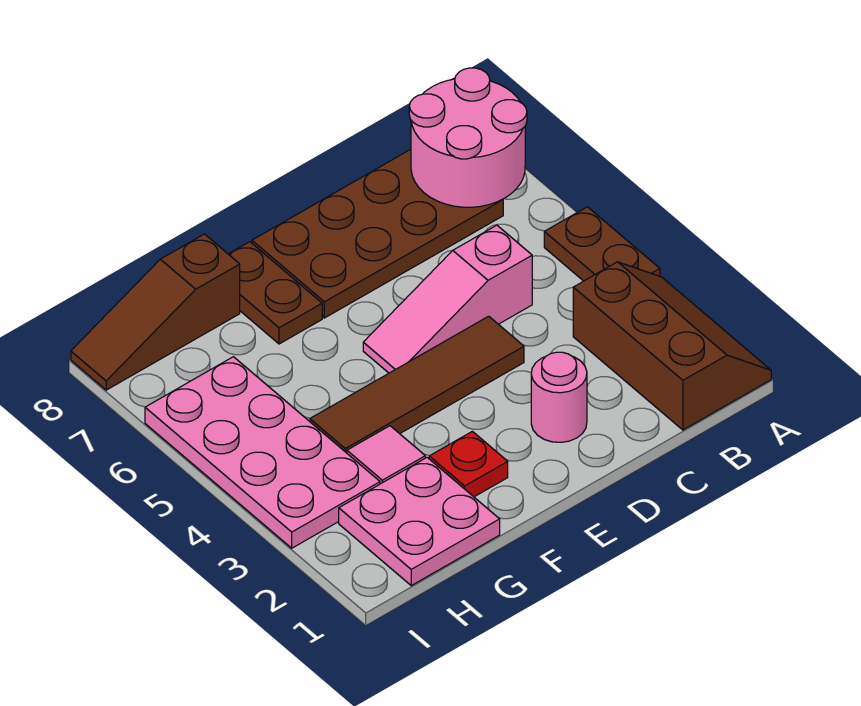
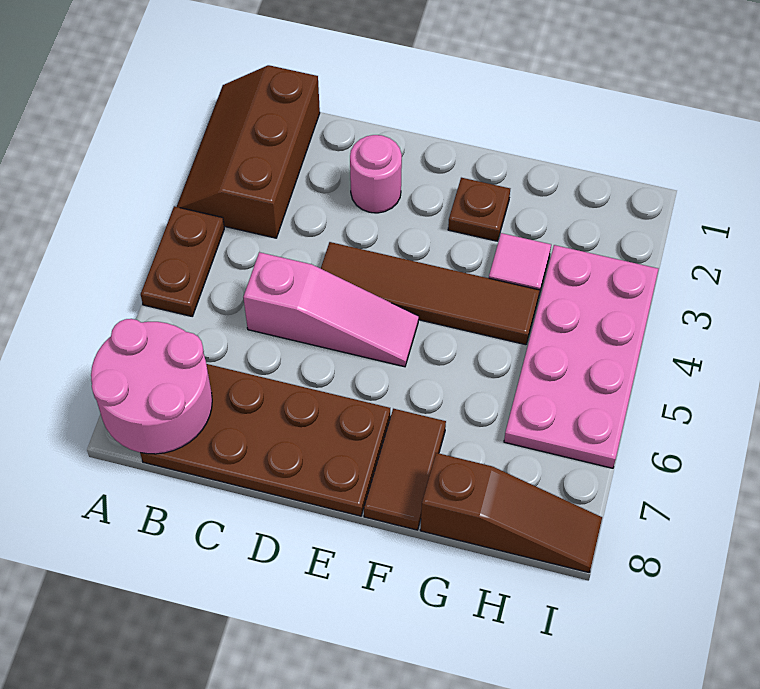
red 1x1 plate [429,431,508,497] -> brown 1x1 plate [448,178,510,241]
brown 1x2 plate [229,242,322,344] -> brown 1x2 tile [364,409,446,530]
pink 2x2 plate [339,457,500,585] -> none

